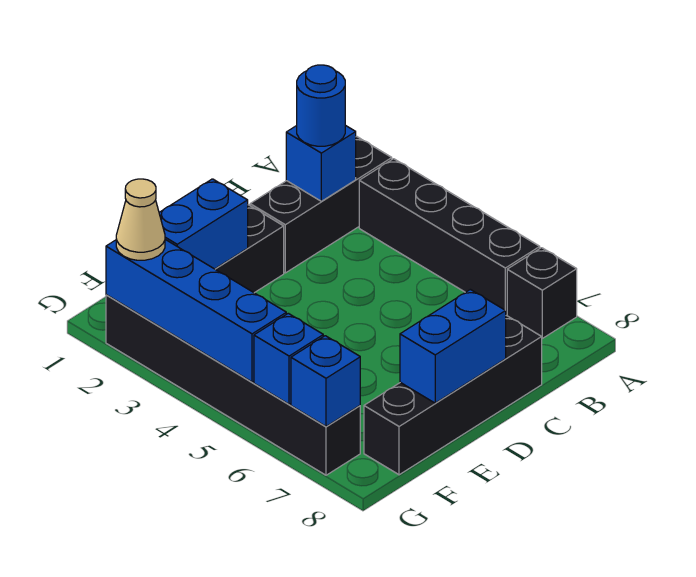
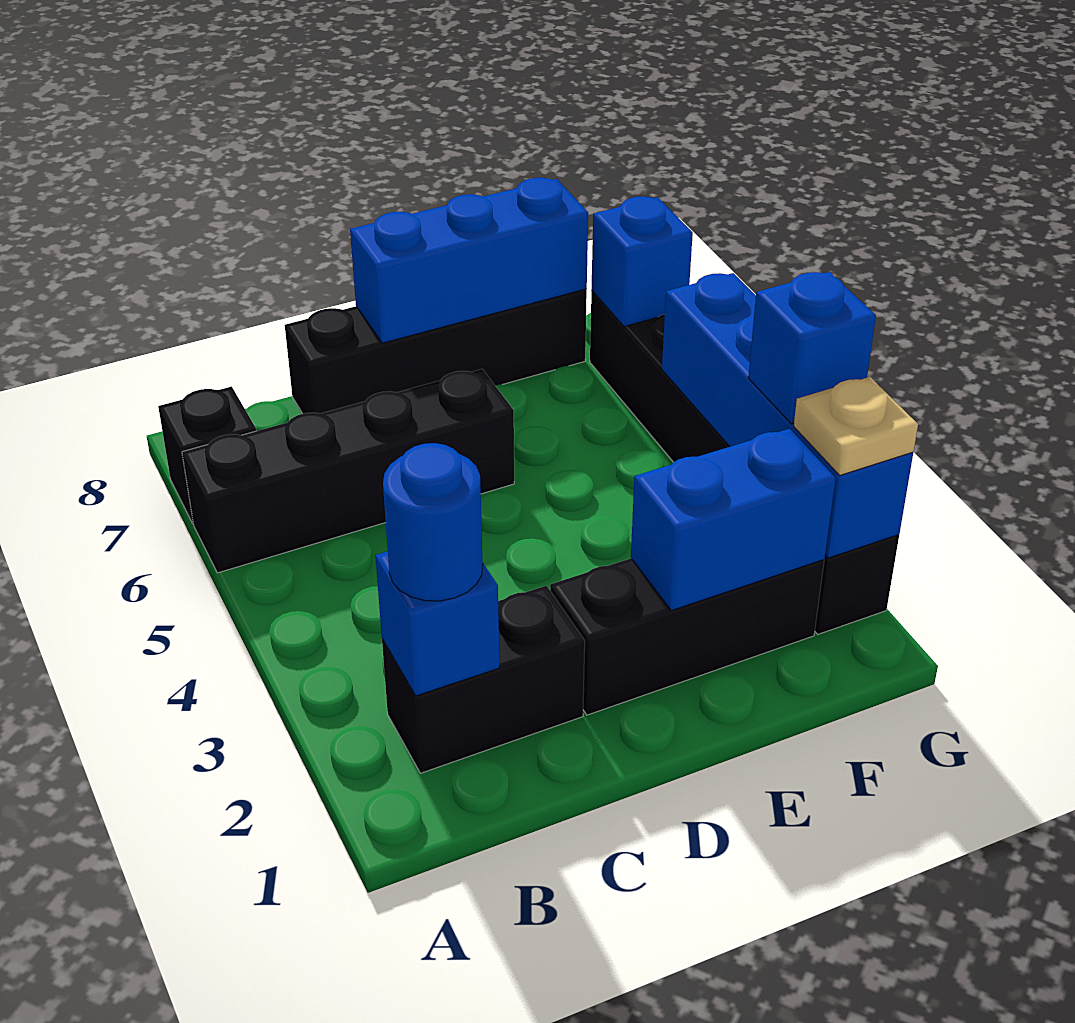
black 1x3 brick [250,136,392,273] -> black 1x2 brick [382,586,585,773]
black 1x4 brick [359,159,540,316] -> black 1x4 brick turned to [182,369,514,573]
blue 1x2 brick [400,289,506,403] -> blue 1x3 brick [350,178,588,343]
tan 1x1 cone [116,179,165,260] -> tan 1x1 plate [794,377,918,475]
blue 1x1 brick [254,313,323,404] -> blue 1x1 brick moved to [748,272,876,424]

